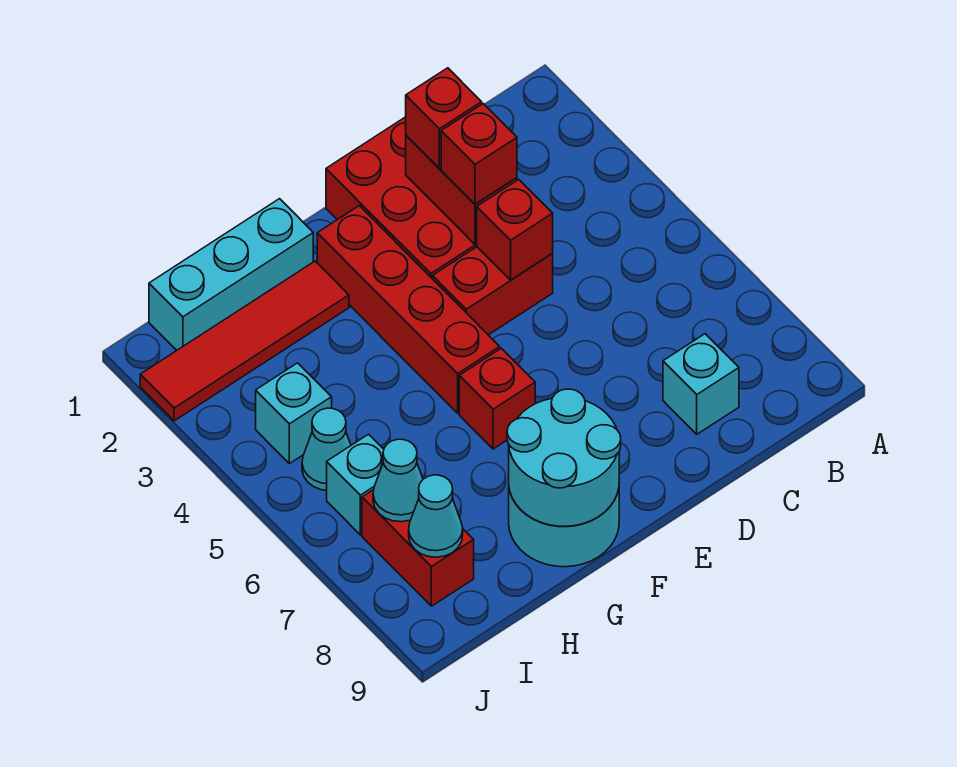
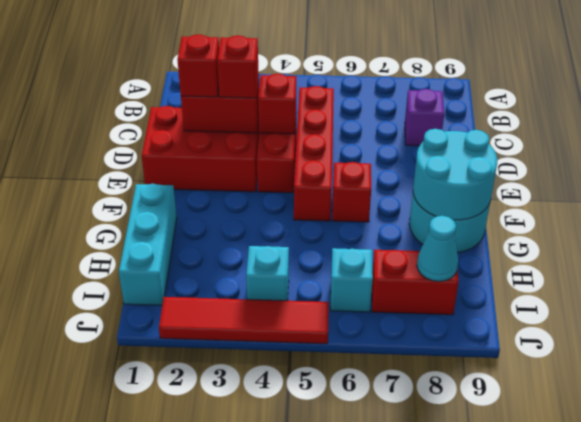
cyan 1x1 brick [663,334,739,434] -> purple 1x1 brick [405,89,444,146]
red 1x4 brick [317,206,500,413] -> red 1x4 brick turned to [294,86,334,221]
red 1x4 tile [140,261,349,421] -> red 1x4 tile turned to [159,297,329,344]
cyan 1x1 cone [302,408,351,490] -> none
cyan 1x1 cone [373,439,423,522] -> none

